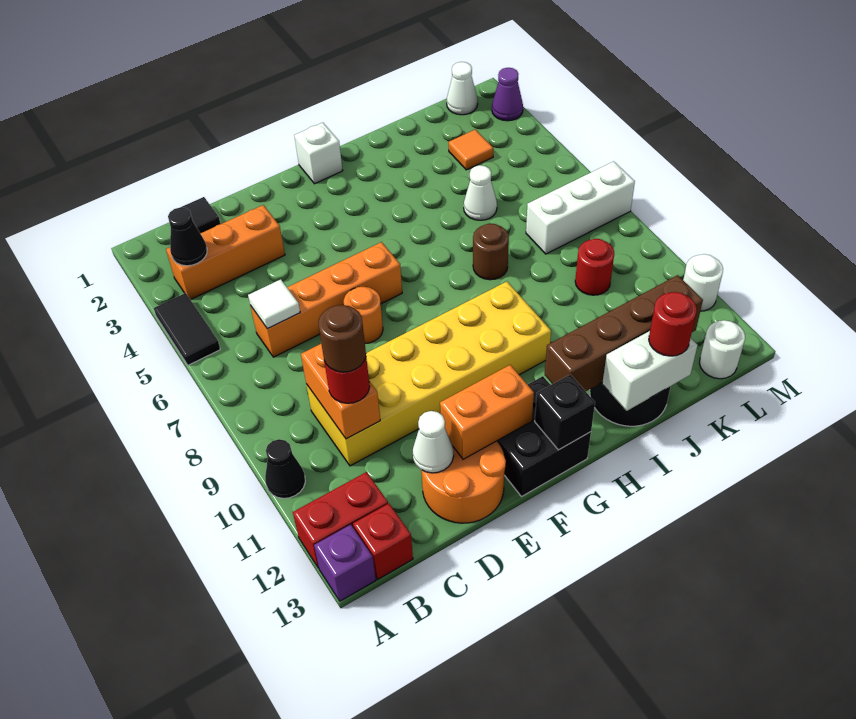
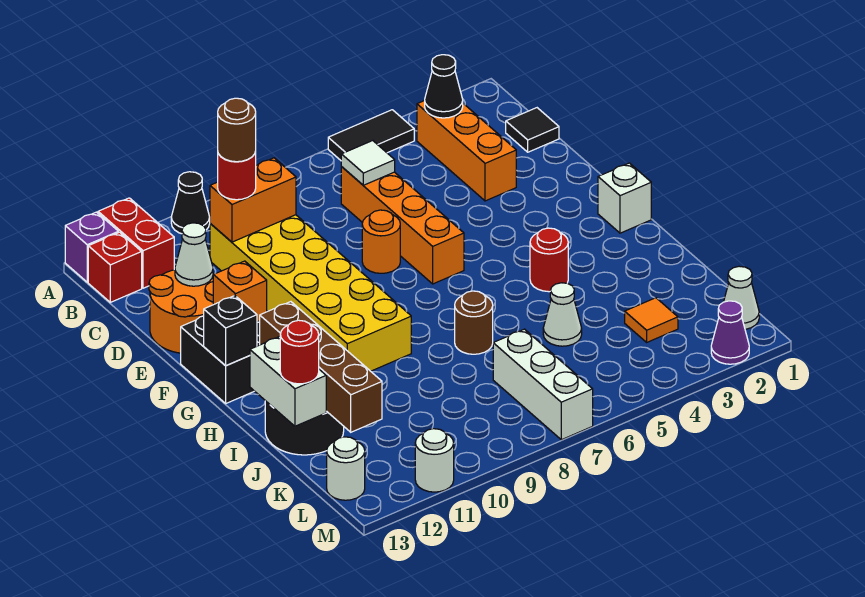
orange 1x2 brick [440,365,534,459] -> orange 1x1 brick [213,261,267,322]
red 1x1 round brick [575,239,614,295] -> red 1x1 round brick moved to [530,228,568,292]

